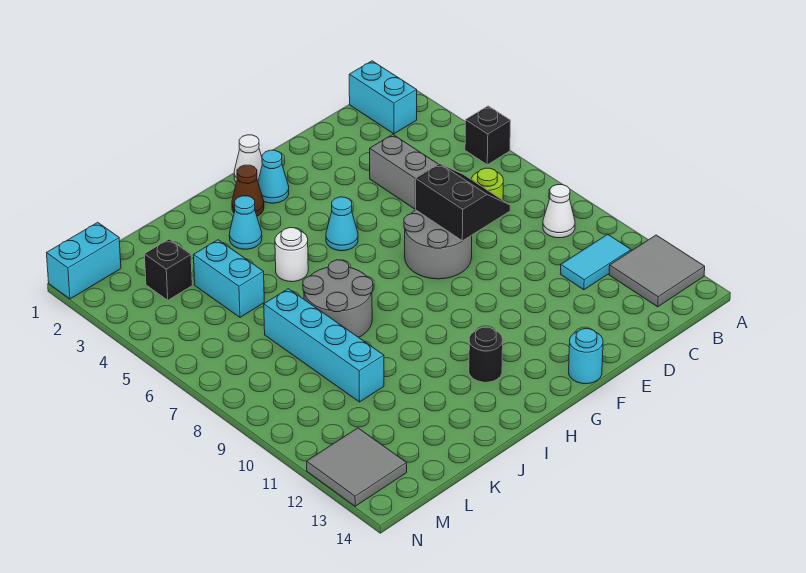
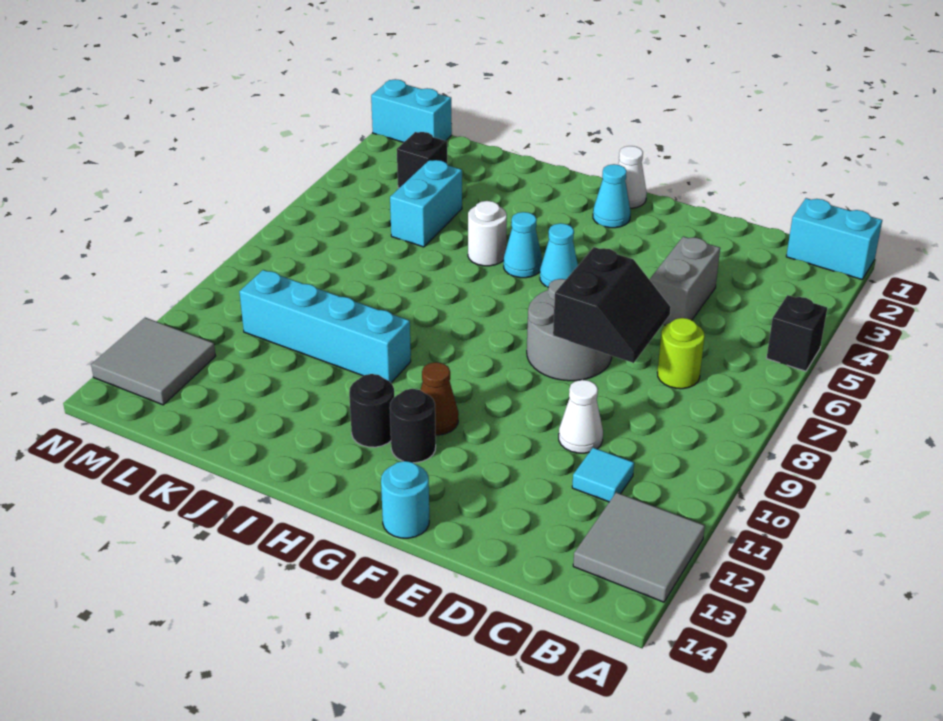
cyan 1x2 brick [349,61,417,134] -> cyan 1x2 brick turned to [786,198,882,279]
white 1x1 cone [543,185,575,238] -> white 1x1 cone moved to [559,380,603,453]
cyan 1x2 tile [561,234,631,290] -> cyan 1x1 tile [572,448,634,502]
none -> black 1x1 round brick [390,389,436,463]
brown 1x1 cone [232,165,264,216] -> brown 1x1 cone moved to [421,362,458,435]
cyan 1x1 cone [229,196,262,249] -> cyan 1x1 cone moved to [504,212,542,278]
grey 2x2 round brick [303,260,373,337] -> none
cyan 1x4 brick [264,289,384,402] -> cyan 1x4 brick turned to [239,270,411,383]

